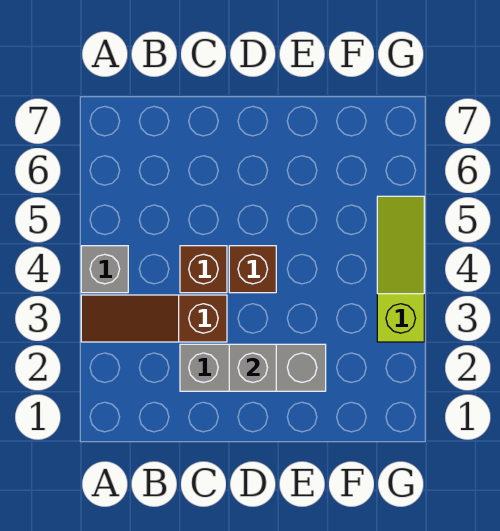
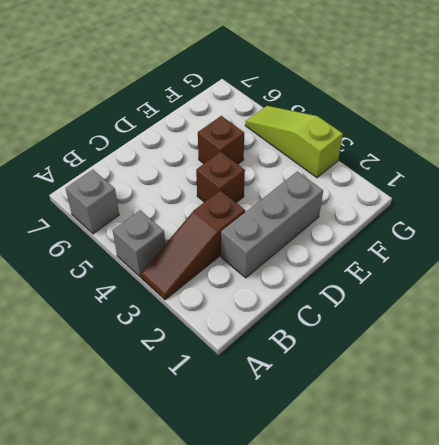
brown 1x1 brick [180,246,227,293] -> brown 1x1 brick moved to [198,116,244,164]
grey 1x1 brick [229,344,276,391] -> grey 1x1 brick moved to [66,170,119,234]

